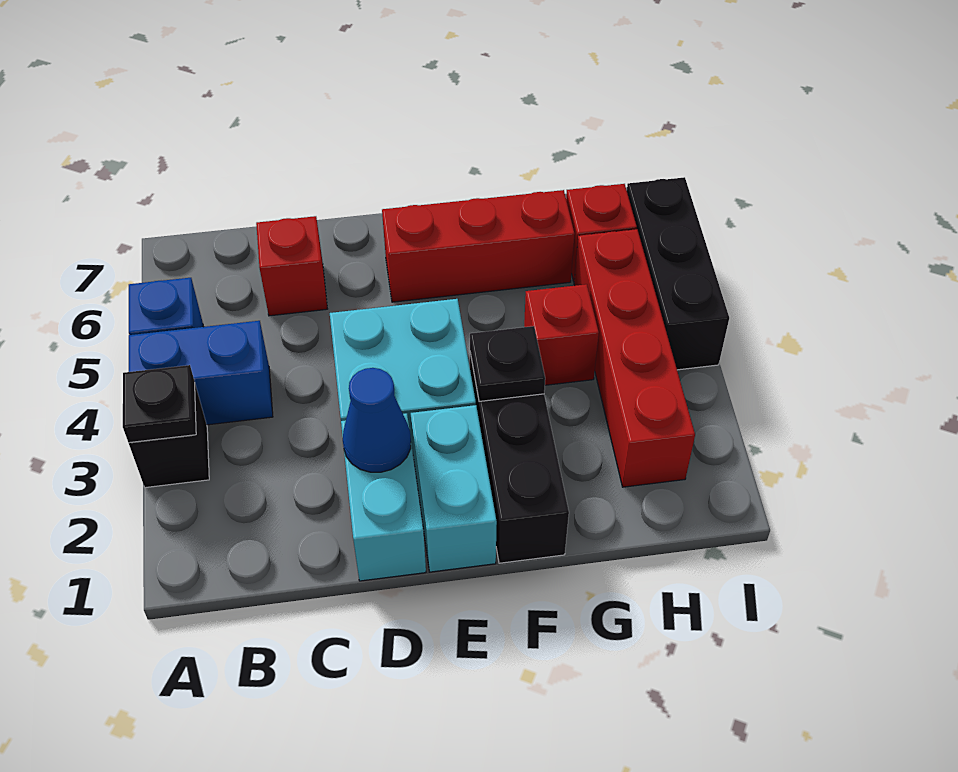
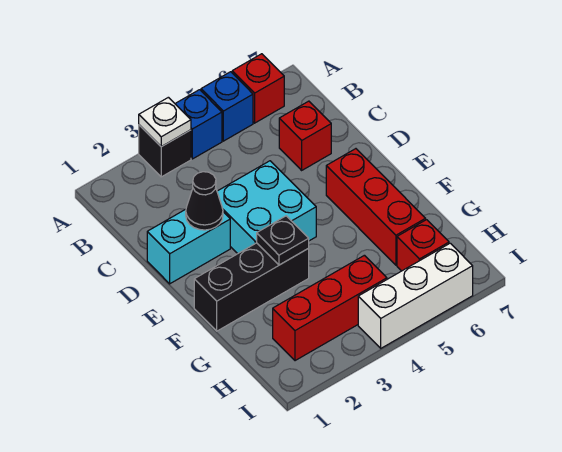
black 1x1 plate [123,365,196,443] -> white 1x1 plate [139,97,191,147]
blue 1x2 brick [129,321,273,425] -> blue 1x1 brick [175,90,222,159]
blue 1x1 cone [343,368,411,472] -> black 1x1 cone [186,172,223,230]
cyan 1x2 brick [411,405,497,572] -> none
red 1x1 brick [524,284,599,385] -> red 1x1 brick moved to [232,54,284,123]
red 1x4 brick [574,229,695,487] -> red 1x3 brick [273,255,387,361]
black 1x3 brick [627,177,729,370] -> white 1x3 brick [358,243,473,348]

